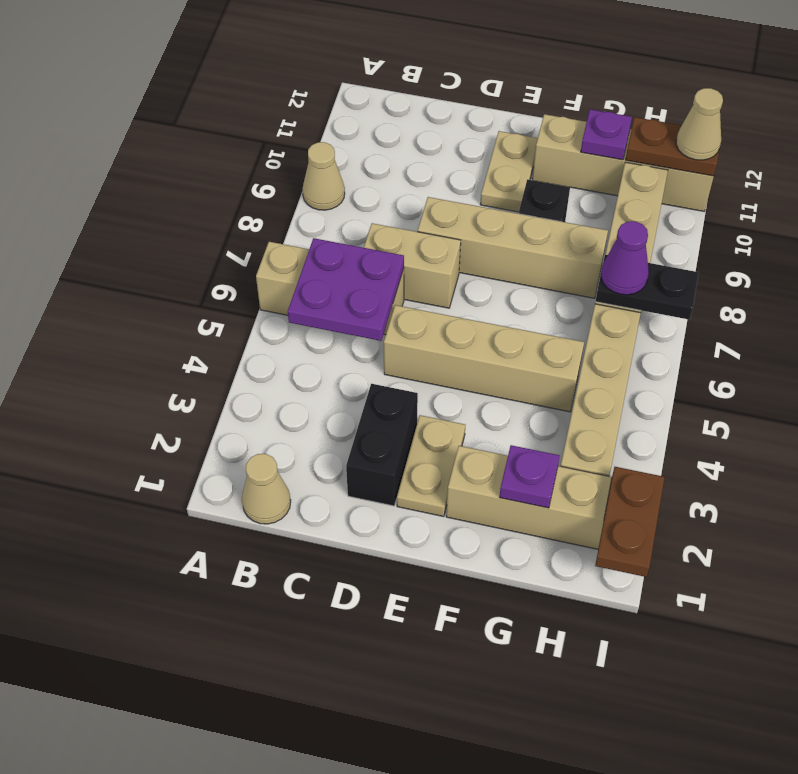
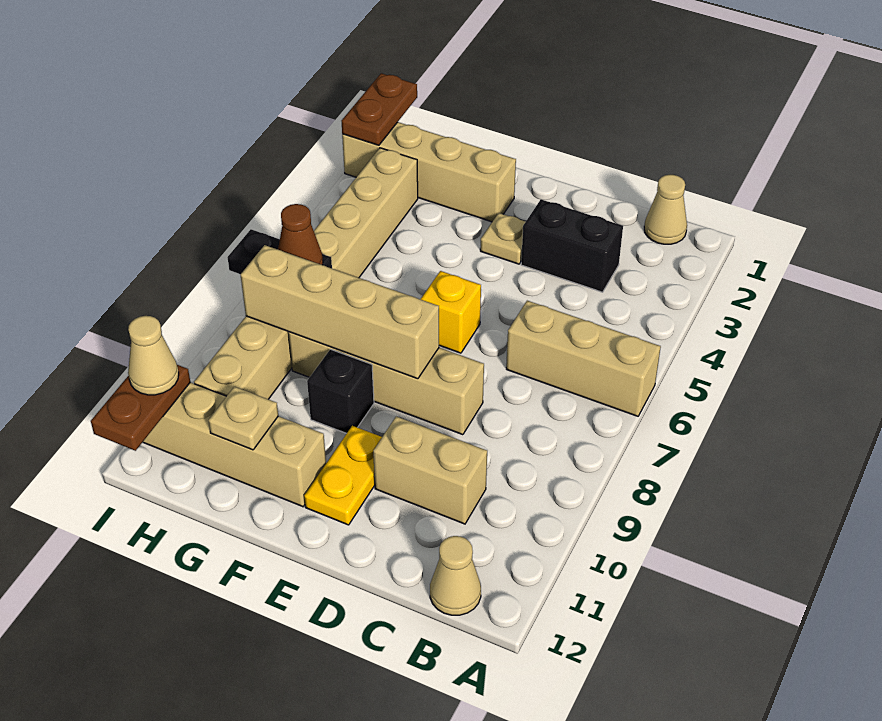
tan 1x1 cone [302,142,345,210] -> tan 1x1 cone moved to [430,536,481,615]
purple 2x2 plate [288,238,404,341] -> none
tan 1x2 brick [364,223,461,308] -> tan 1x2 brick moved to [373,416,487,524]
black 1x2 brick [346,384,418,506] -> black 1x2 brick turned to [521,199,623,292]
tan 1x4 brick [384,305,584,412] -> tan 1x4 brick moved to [240,245,439,379]
tan 1x2 plate [397,415,465,517] -> tan 1x1 plate [480,213,525,264]
none -> yellow 1x1 brick [421,271,481,353]
tan 1x2 plate [480,131,538,212] -> yellow 1x2 plate [304,426,382,525]
purple 1x1 plate [500,445,560,508] -> none
purple 1x1 plate [581,109,632,160] -> tan 1x1 plate [208,387,278,450]
purple 1x1 cone [601,221,649,295] -> brown 1x1 cone [278,204,323,265]
brown 1x2 plate [626,117,722,176] -> brown 1x2 plate turned to [91,365,190,451]

